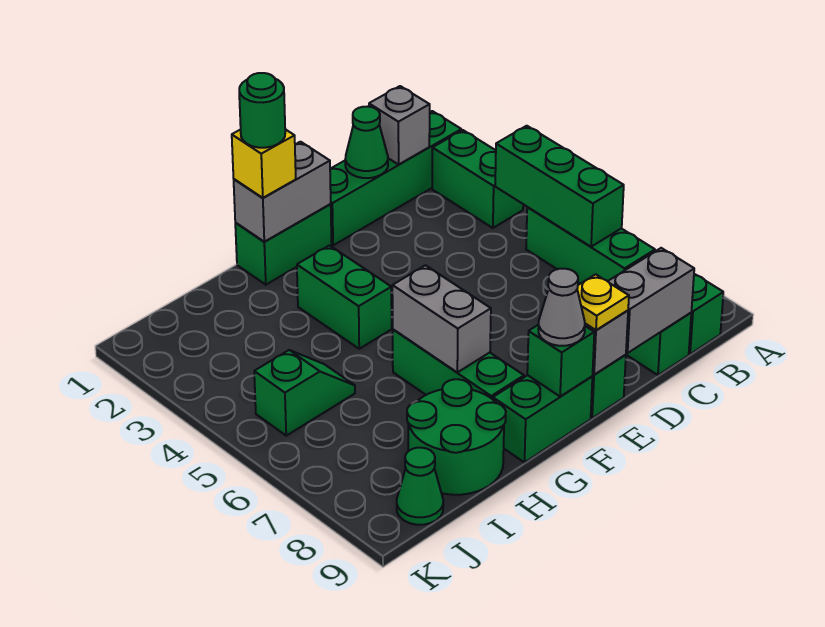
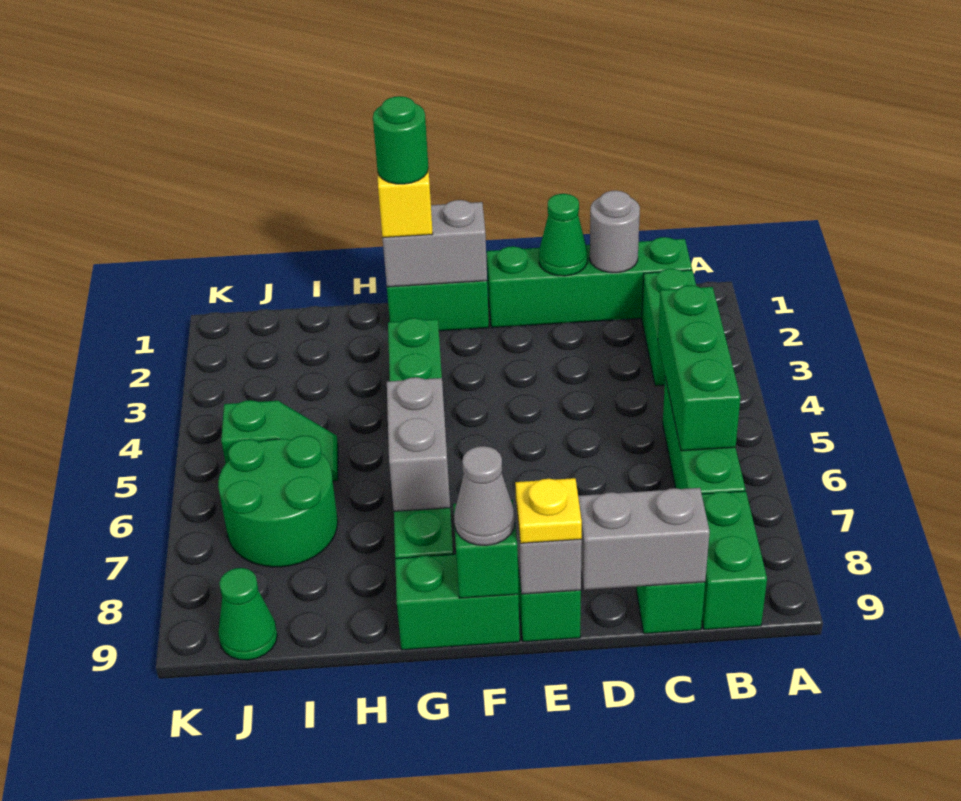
grey 1x1 brick [369,86,430,165] -> grey 1x1 round brick [590,191,640,273]
green 2x2 round brick [407,379,506,495] -> green 2x2 round brick moved to [218,436,338,567]

